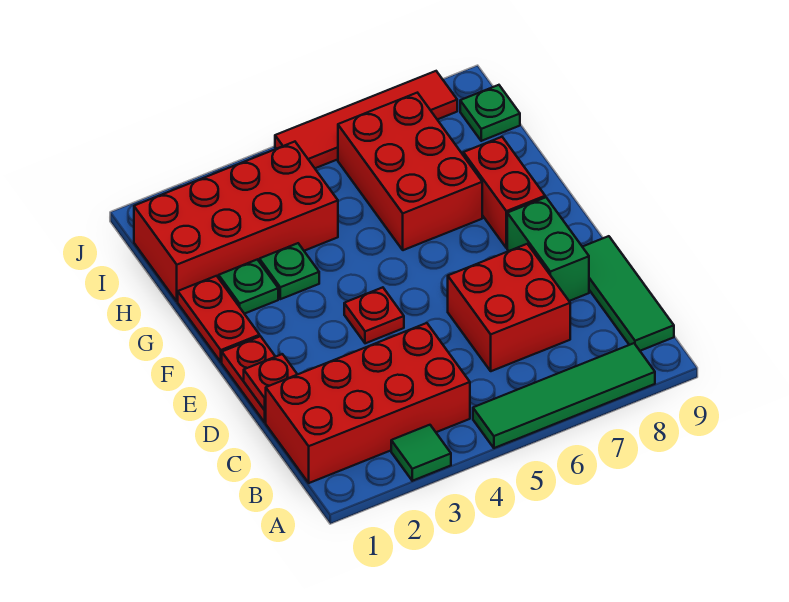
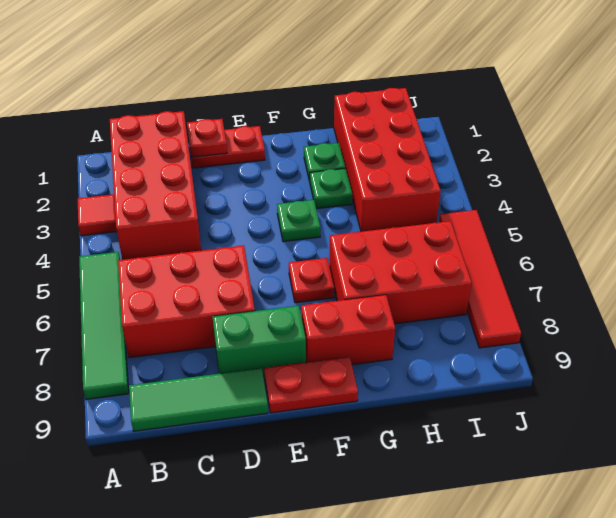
green 1x1 tile [391,425,451,481] -> red 1x1 tile [78,194,117,236]
red 2x2 brick [448,244,570,371] -> red 2x3 brick [118,246,255,358]
red 1x1 plate [344,287,404,343] -> red 1x1 plate moved to [289,258,334,303]
red 1x2 plate [178,276,260,362] -> red 1x2 plate moved to [264,357,358,413]
green 1x1 plate [460,85,520,141] -> green 1x1 plate moved to [277,200,320,242]

